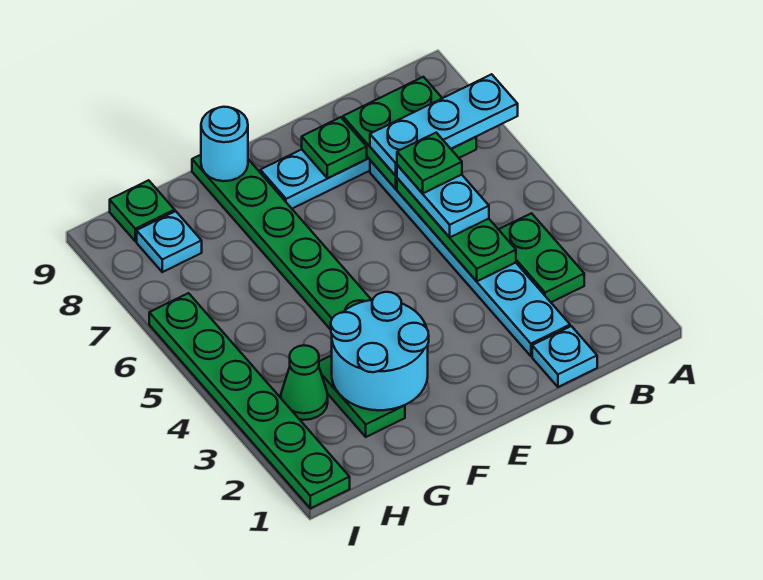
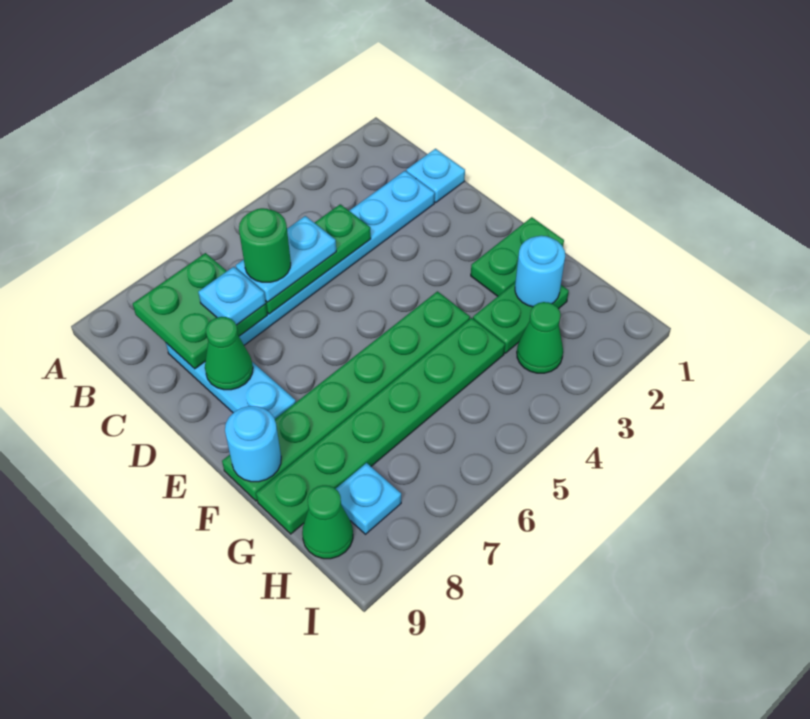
cyan 1x3 plate [370,74,518,176] -> cyan 1x1 plate [198,267,266,325]
green 1x2 plate [498,213,584,302] -> green 1x2 plate moved to [471,217,564,296]
green 1x1 plate [397,133,462,193] -> green 1x1 round brick [239,208,291,282]
green 1x1 plate [302,117,367,178] -> green 1x1 cone [205,317,253,390]
cyan 2x2 round brick [331,292,429,410] -> cyan 1x1 round brick [515,236,565,307]
green 1x1 plate [110,180,175,241] -> green 1x1 cone [302,485,353,559]
green 1x6 plate [149,293,350,508] -> green 1x6 plate moved to [256,318,505,534]

